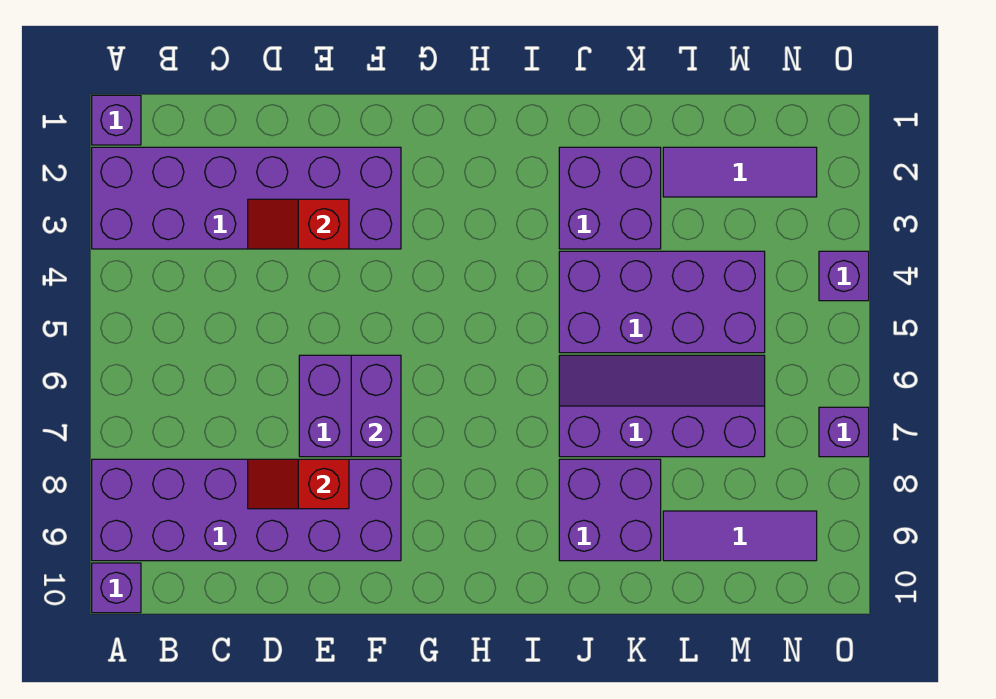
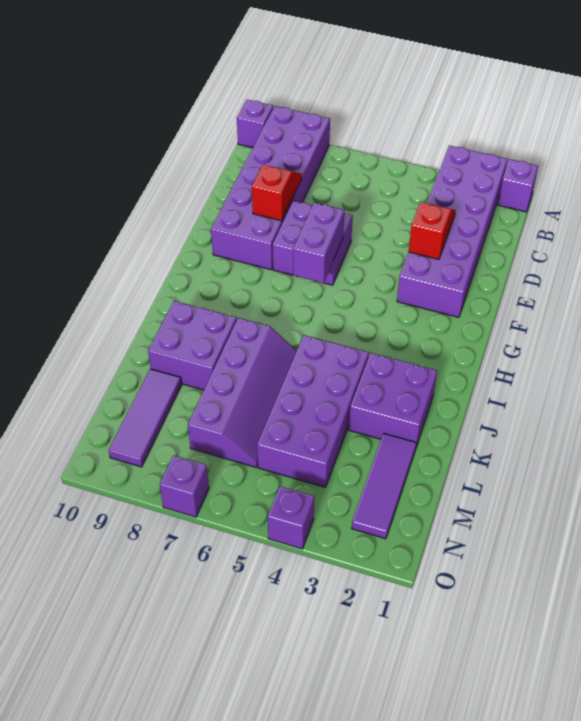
purple 1x2 brick [351,355,401,457] -> purple 1x2 brick turned to [293,203,345,283]

